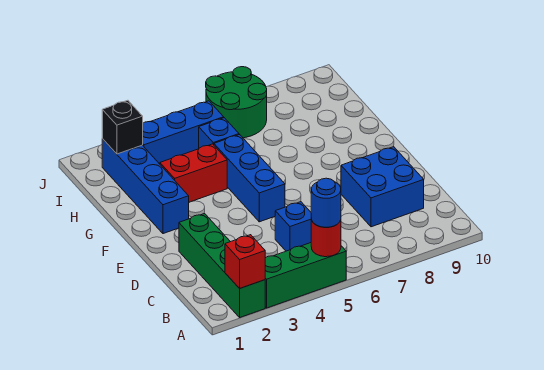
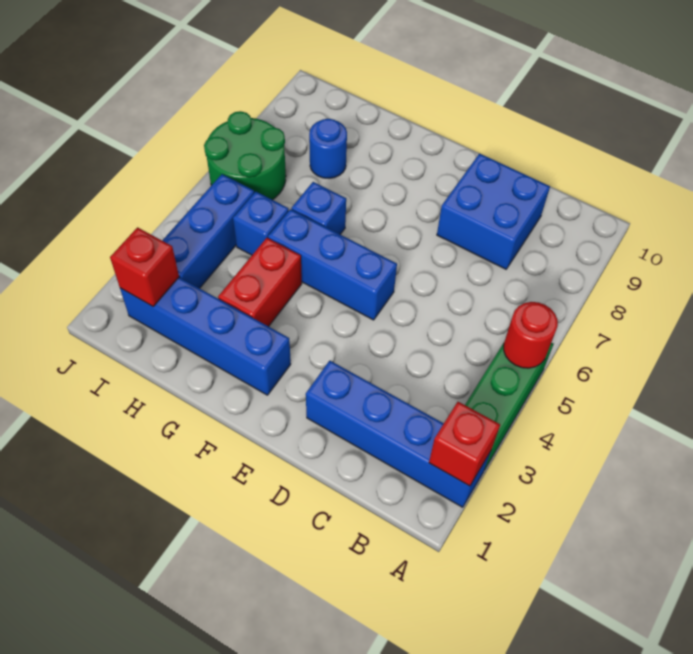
green 1x4 brick [179,214,265,317] -> blue 1x4 brick [306,361,491,507]
blue 1x1 round brick [311,178,341,227] -> blue 1x1 round brick moved to [309,119,347,178]
blue 1x1 brick [275,202,311,251] -> blue 1x1 brick moved to [291,182,346,234]
black 1x1 brick [102,100,143,154] -> red 1x1 brick [110,227,179,307]

